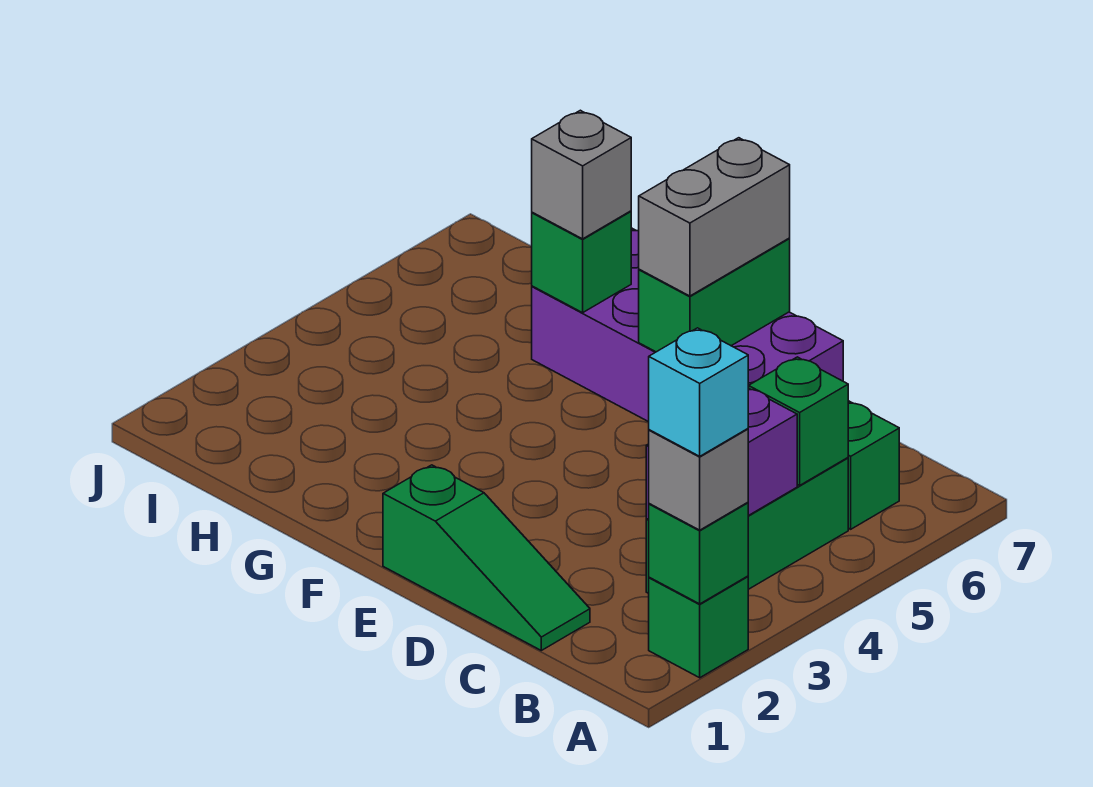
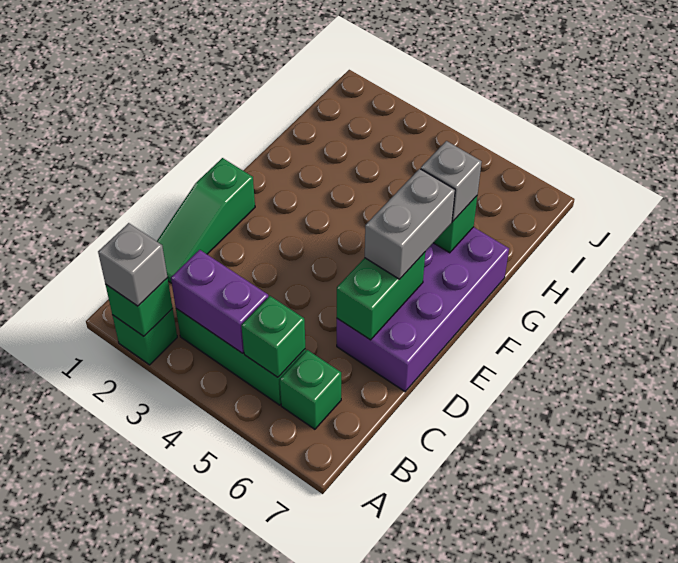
cyan 1x1 brick [649,328,748,456] -> none
green 1x2 brick [639,239,790,352] -> green 1x2 brick turned to [337,252,425,340]
grey 1x2 brick [639,138,790,296] -> grey 1x2 brick turned to [365,169,455,279]

